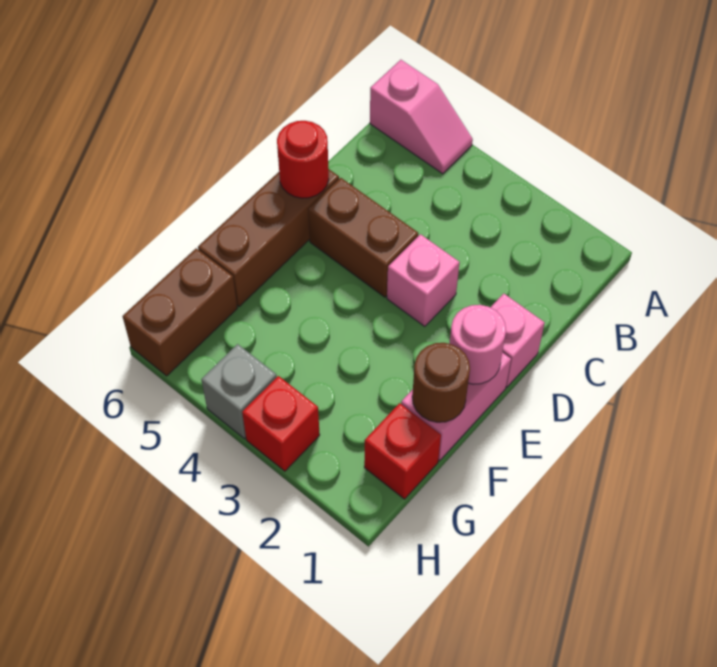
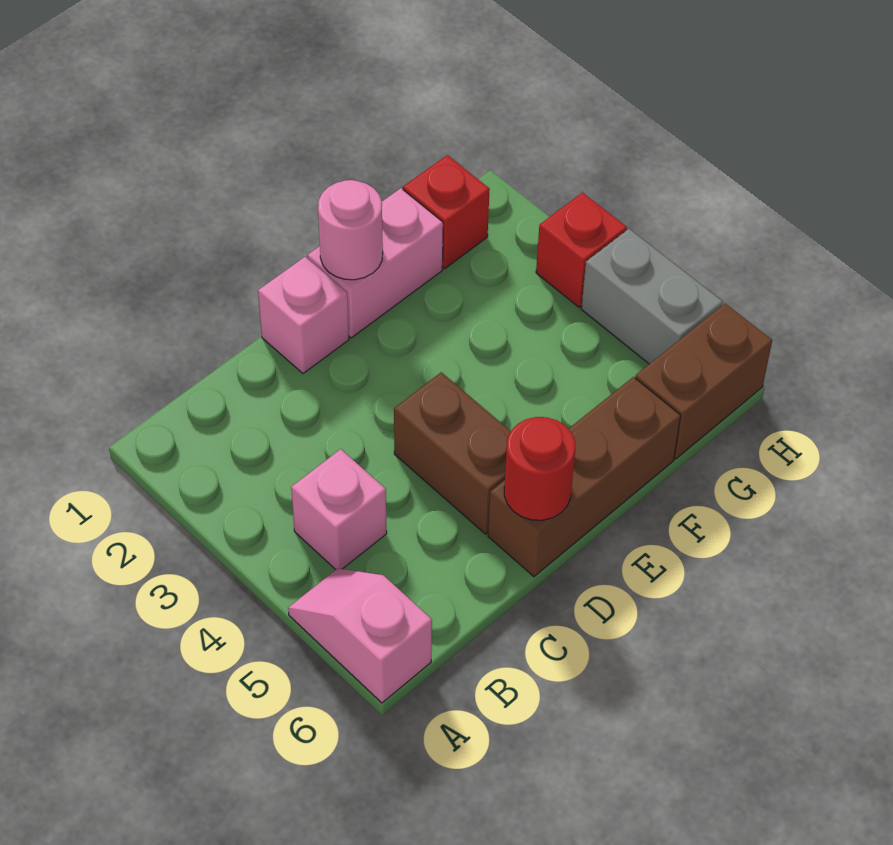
pink 1x1 brick [387,234,460,327] -> pink 1x1 brick moved to [291,449,387,569]
brown 1x1 round brick [412,343,470,422] -> none
grey 1x1 brick [201,344,277,439] -> grey 1x2 brick [581,229,723,364]

